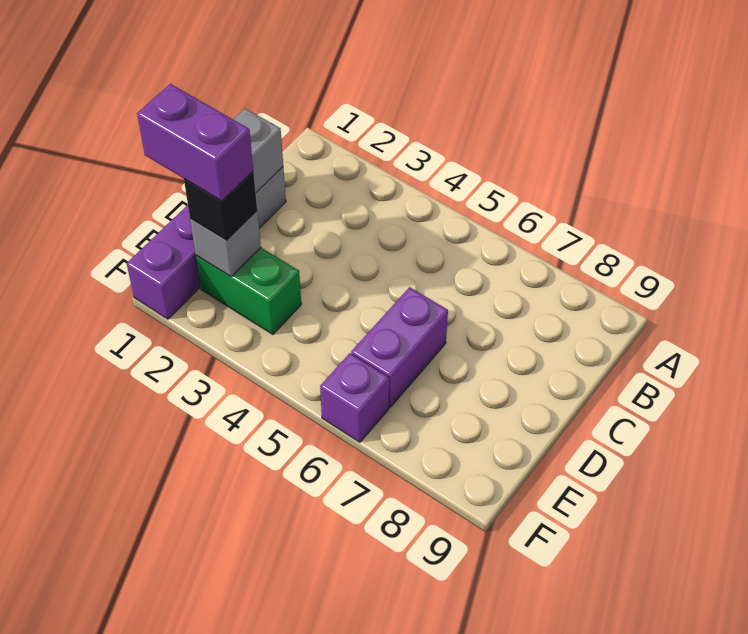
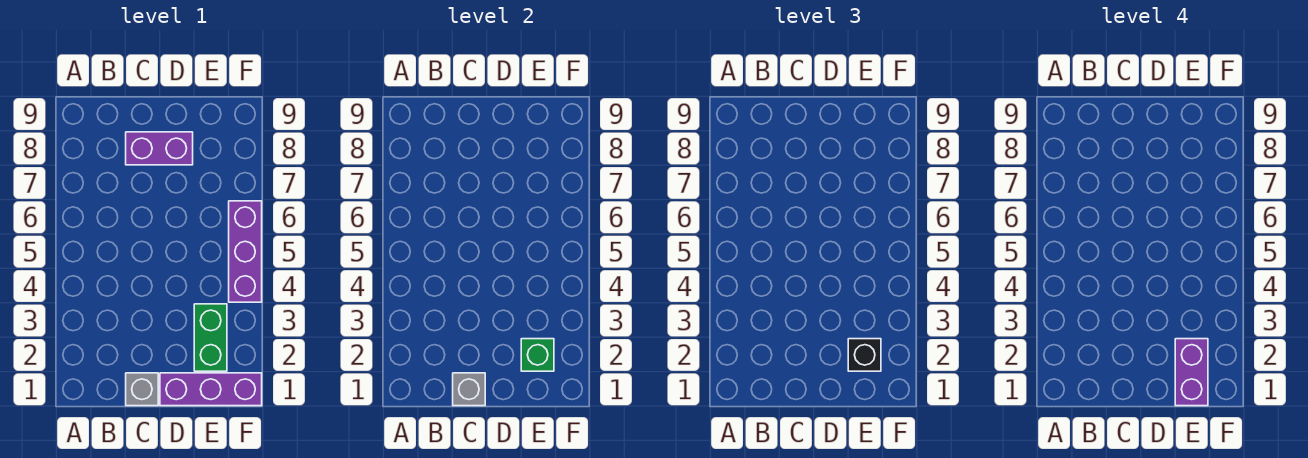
purple 1x2 brick [351,287,448,408] -> purple 1x2 brick moved to [126,132,193,165]
grey 1x1 brick [190,211,261,277] -> green 1x1 brick [521,339,554,371]
purple 1x1 brick [320,353,389,442] -> purple 1x3 brick [229,201,262,302]

